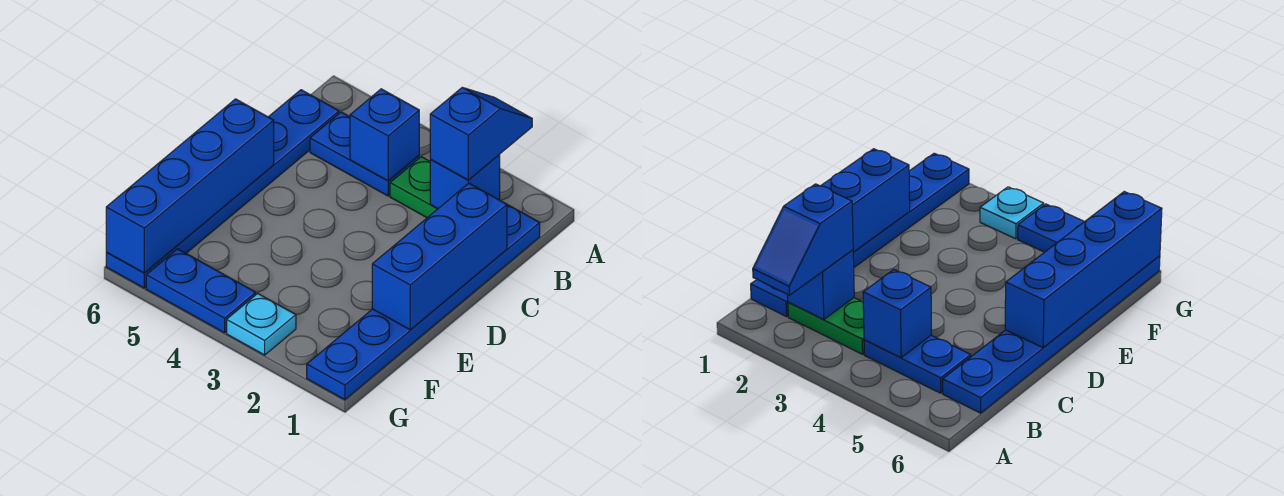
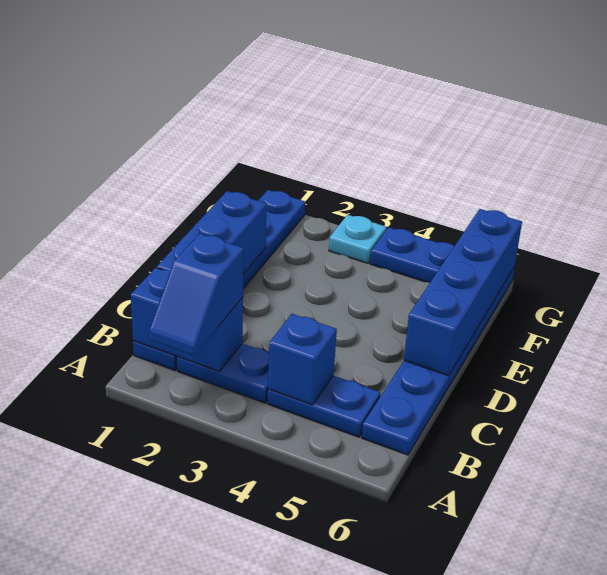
green 1x2 plate [390,157,438,218] -> blue 1x2 plate [177,344,269,403]
blue 1x1 brick [430,155,500,208] -> blue 1x2 brick [131,268,243,371]

